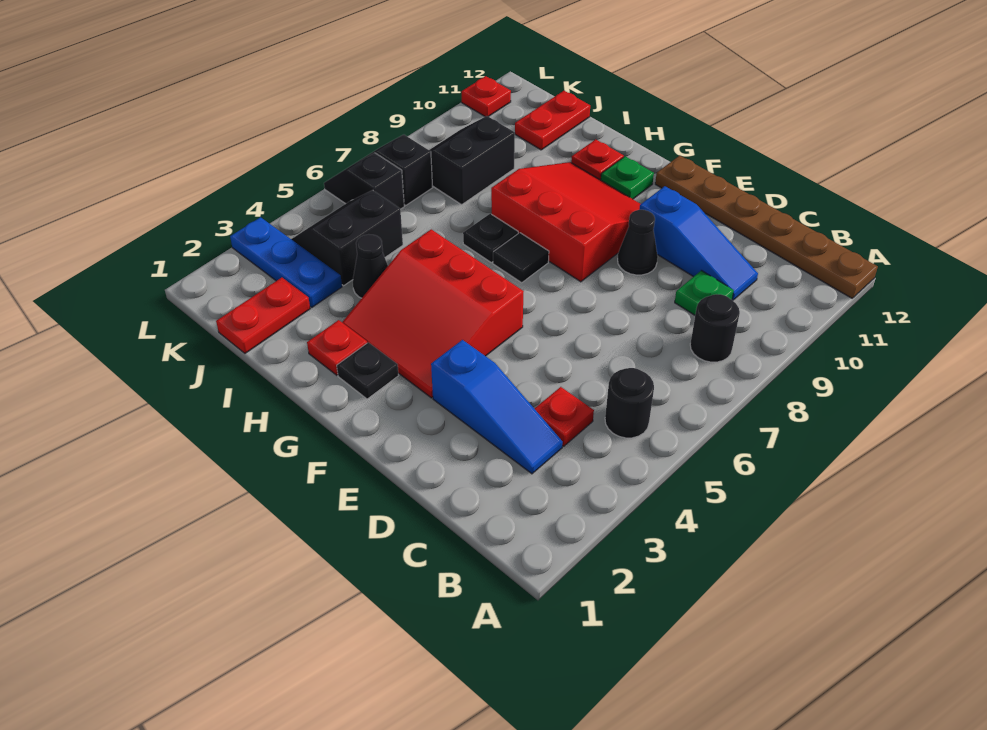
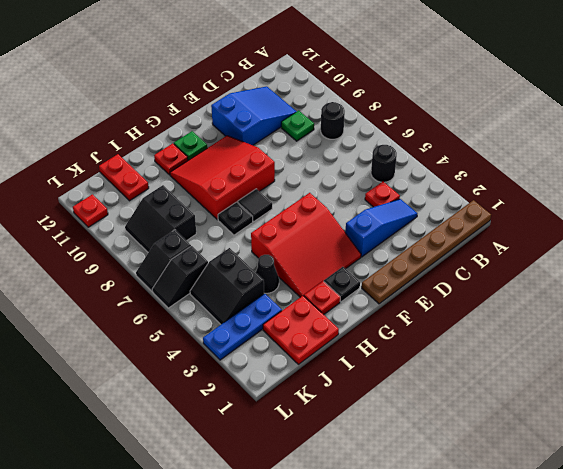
brown 1x6 plate [655,156,878,298] -> brown 1x6 plate moved to [362,200,491,304]
blue 1x3 slope [639,186,758,301] -> blue 2x3 slope [211,86,297,145]
black 1x1 cone [618,210,658,275] -> none
red 1x2 plate [216,278,310,353] -> red 2x2 plate [263,296,339,364]

